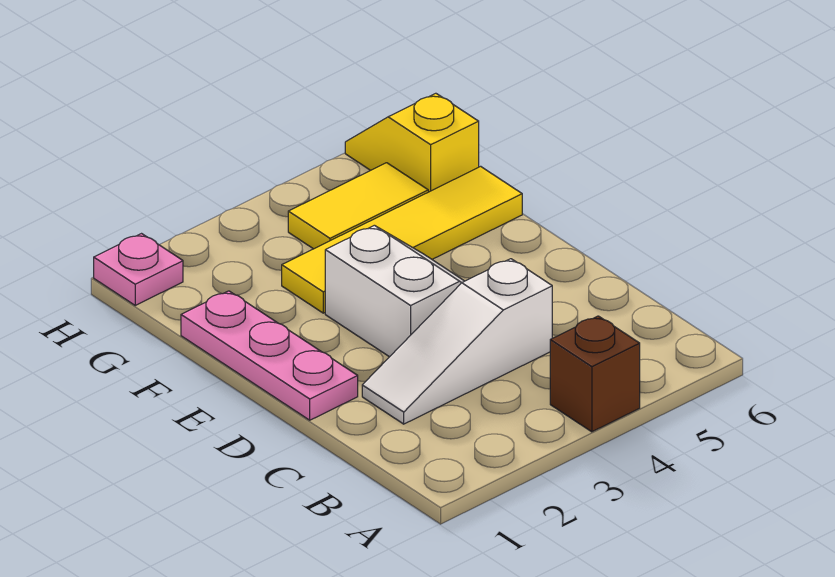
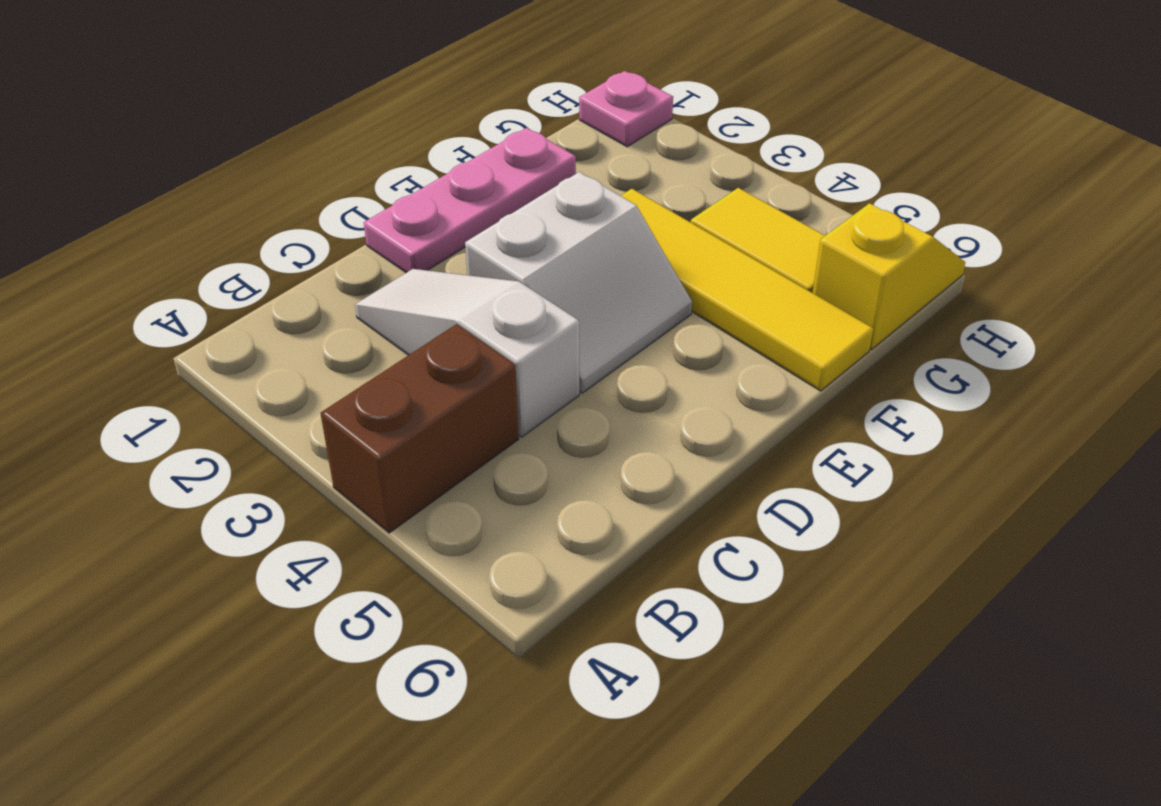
brown 1x1 brick [550,316,640,432] -> brown 1x2 brick [321,324,519,533]

